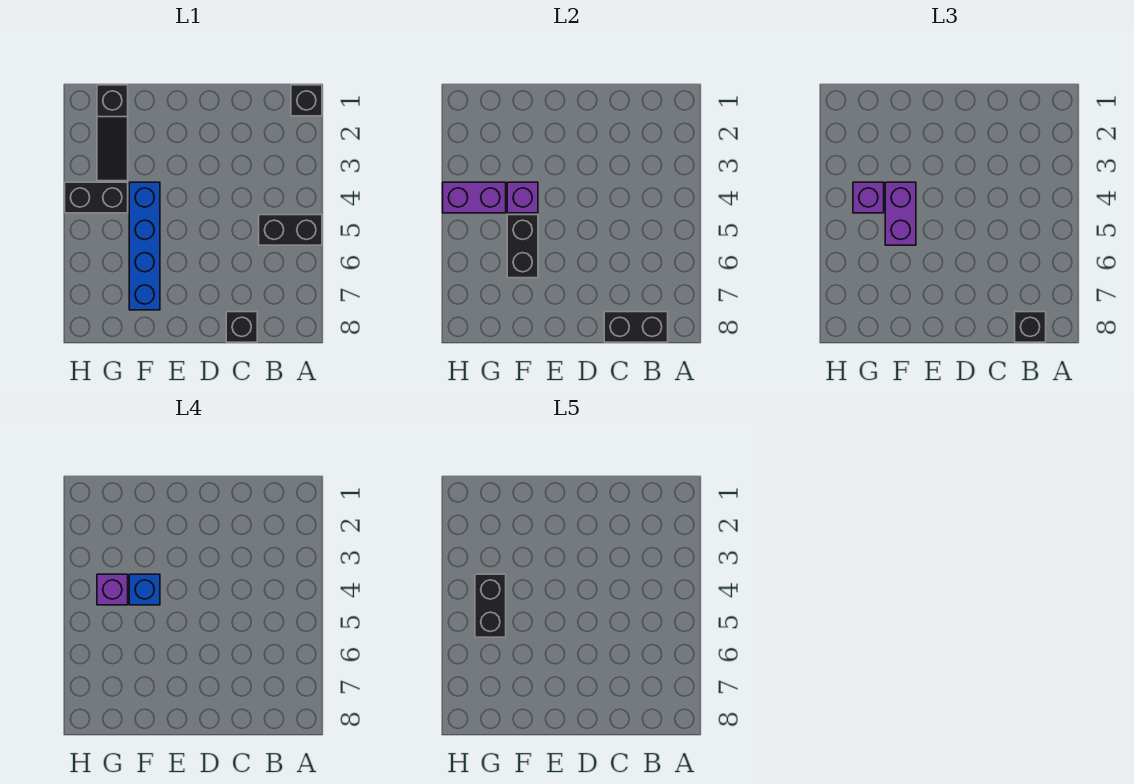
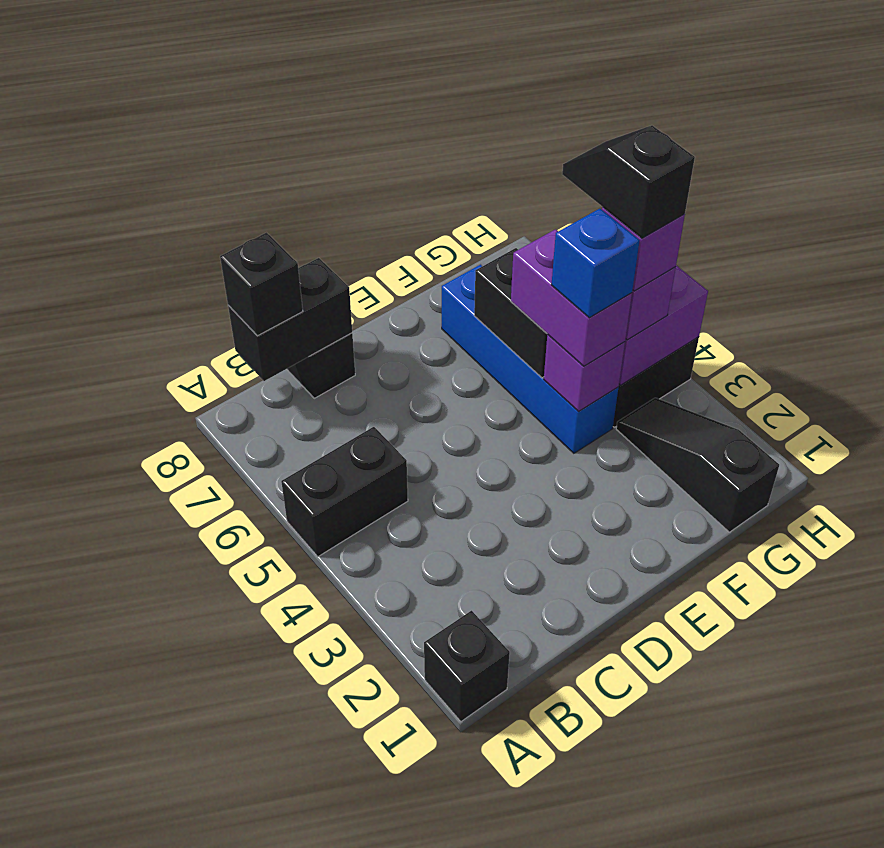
black 1x2 brick [475,574,506,637] -> black 1x2 slope [562,125,695,238]

